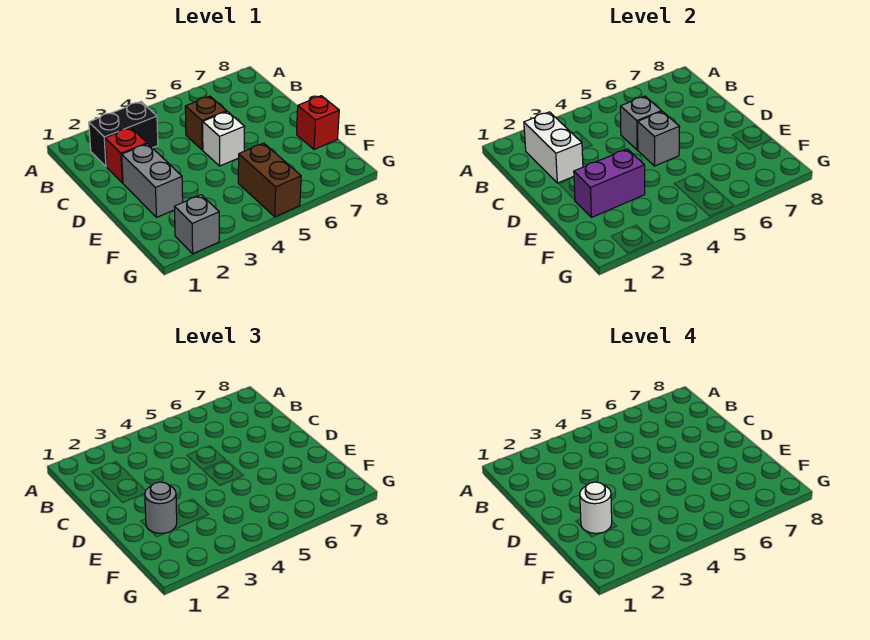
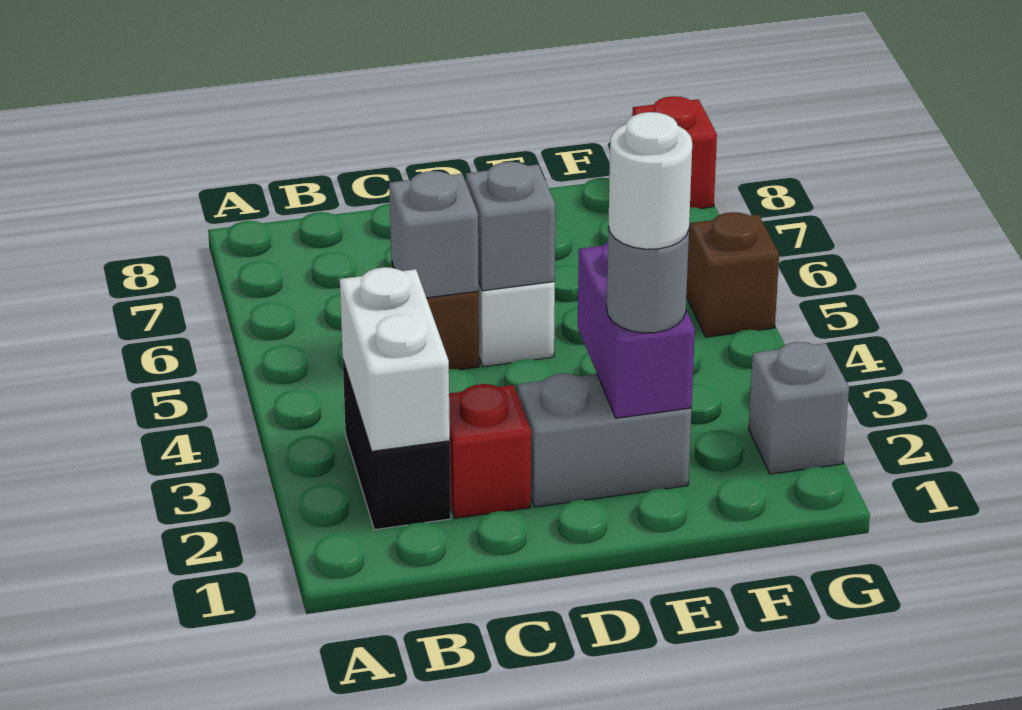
white 1x2 brick [524,112,583,183] -> white 1x2 brick turned to [340,267,450,451]
red 1x1 brick [297,96,339,149] -> red 1x1 brick moved to [632,96,717,209]
brown 1x2 brick [238,143,301,217] -> brown 1x1 brick [686,212,779,337]

